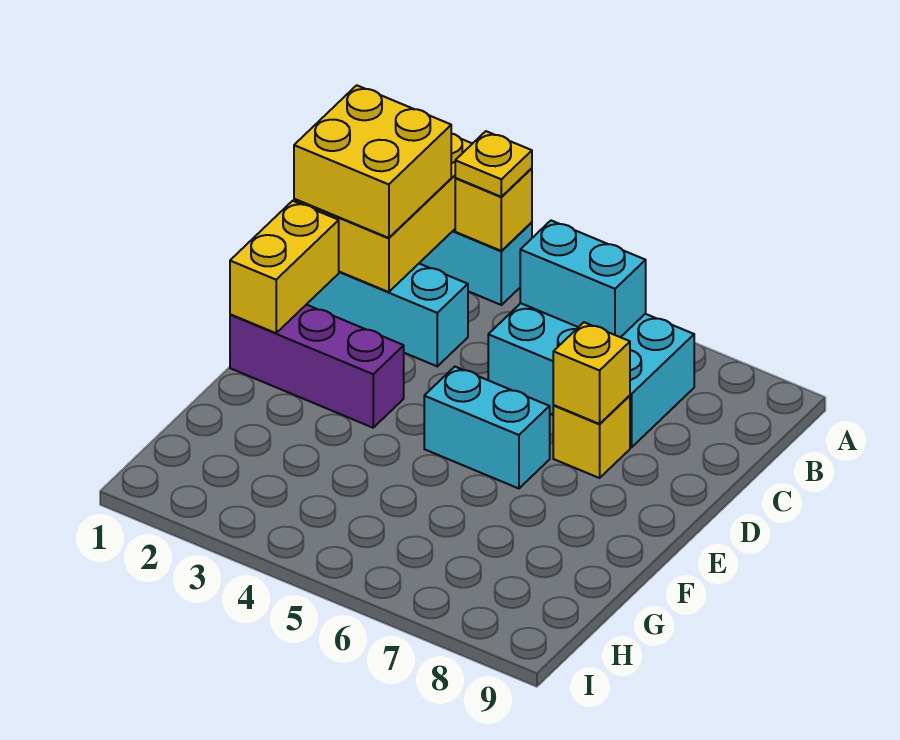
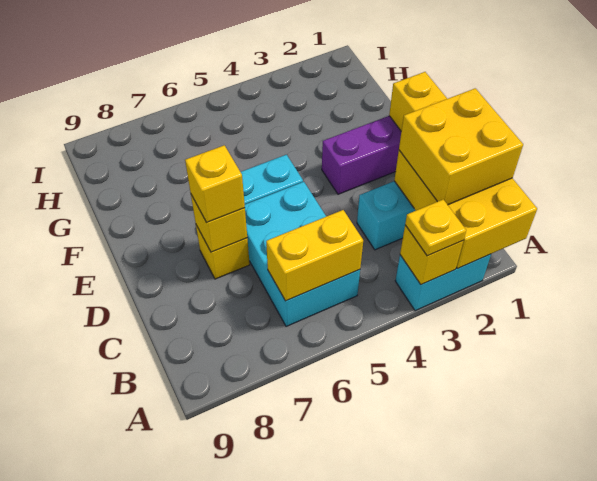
cyan 2x3 brick [488,303,694,447] -> cyan 2x3 brick turned to [245,182,360,327]
cyan 1x2 brick [520,221,646,337] -> yellow 1x2 brick [266,210,363,301]
none -> yellow 1x1 brick [185,145,245,222]

